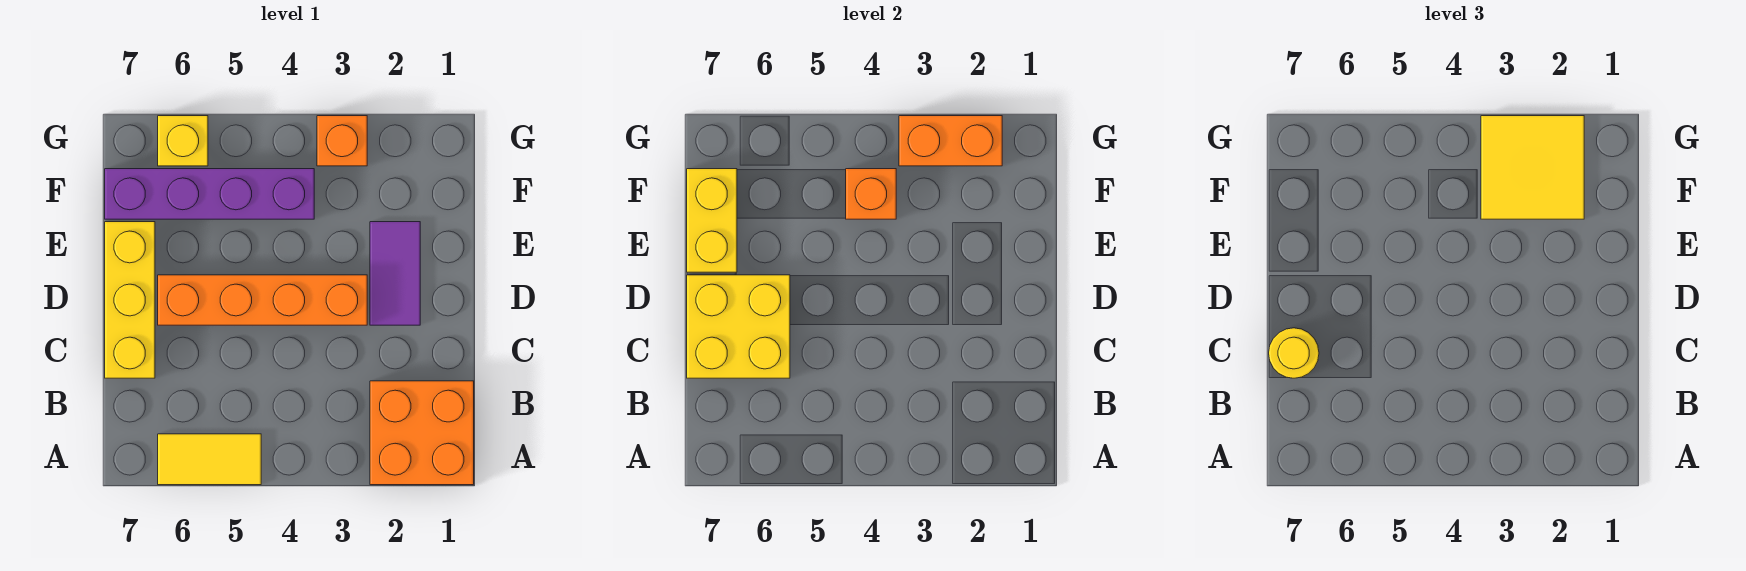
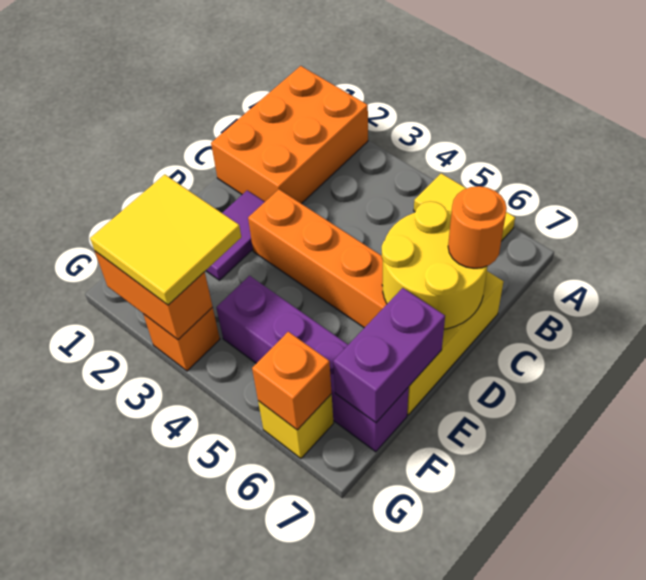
orange 2x2 brick [370,381,474,485] -> orange 2x3 brick [211,66,368,204]
yellow 2x2 brick [687,275,790,378] -> yellow 2x2 round brick [382,201,488,329]
yellow 1x1 round brick [1269,328,1319,378] -> orange 1x1 round brick [448,186,507,268]
yellow 1x2 brick [687,169,737,272] -> purple 1x2 brick [333,288,445,423]
orange 1x1 brick [846,169,896,219] -> orange 1x1 brick moved to [252,332,332,430]

